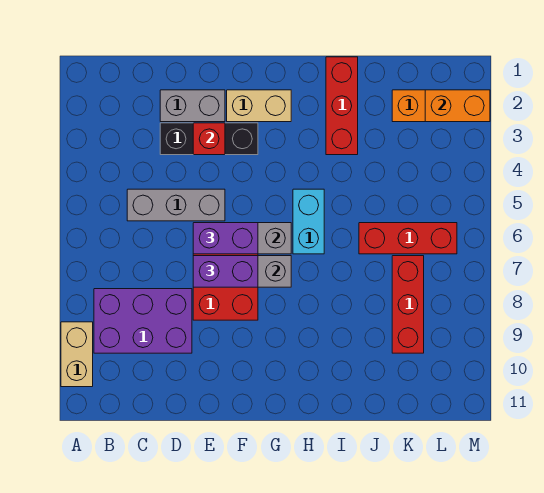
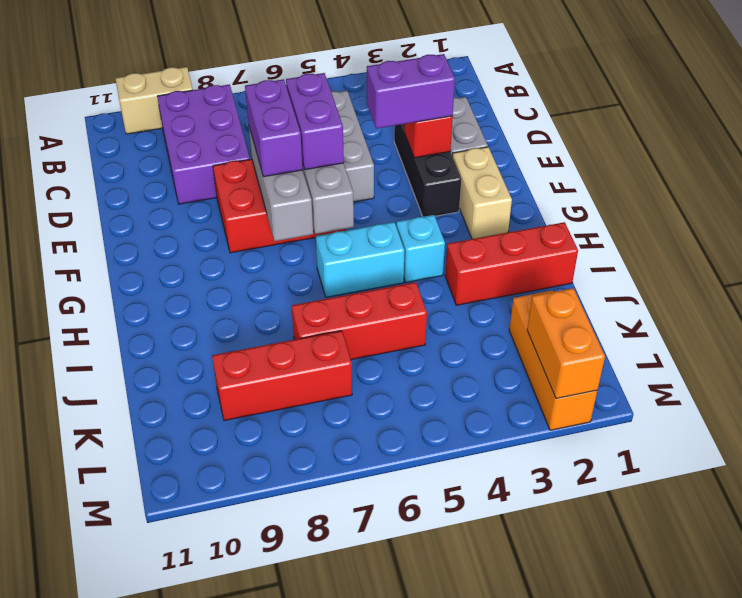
none -> purple 1x2 brick [367,54,455,129]
none -> cyan 1x1 brick [396,215,445,282]
red 1x3 brick [359,223,457,254] -> red 1x3 brick turned to [292,282,427,360]

